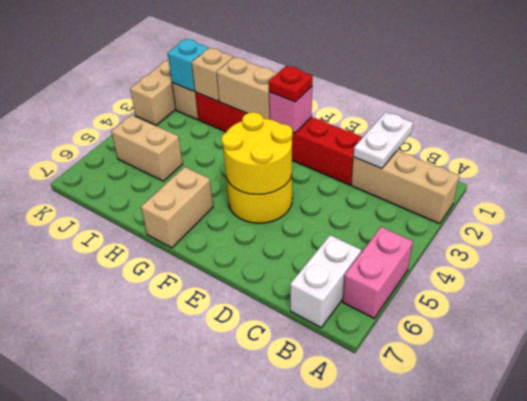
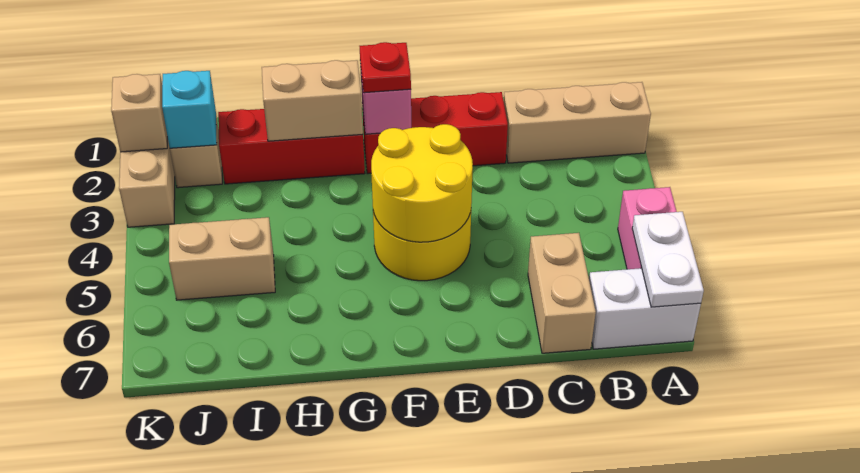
white 1x2 brick [290,235,361,327] -> white 1x2 brick turned to [589,268,701,349]
white 1x2 plate [353,112,413,169] -> white 1x2 plate moved to [632,212,704,307]
tan 1x2 brick [141,167,213,248] -> tan 1x2 brick moved to [528,233,596,353]
tan 1x1 brick [192,48,233,101] -> tan 1x1 brick moved to [111,74,167,152]

